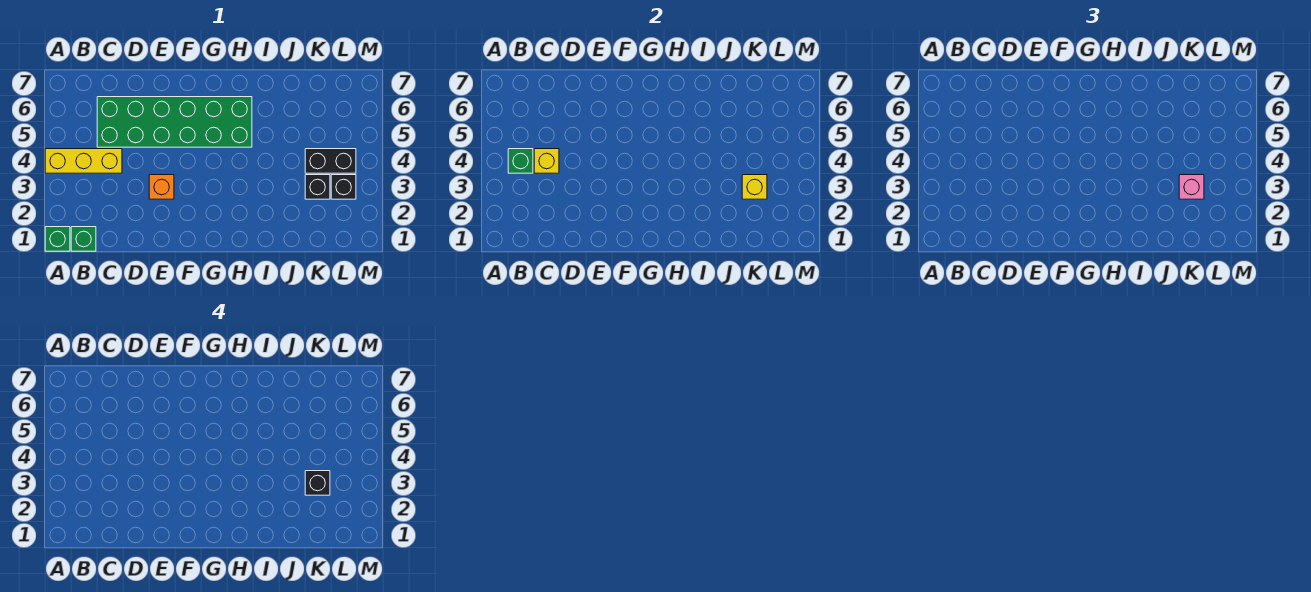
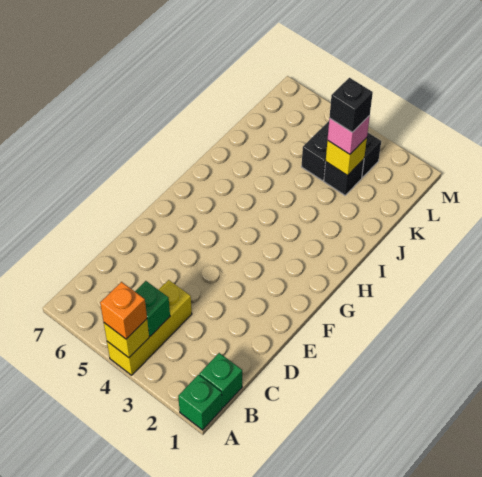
yellow 1x1 brick [534,149,559,173] -> yellow 1x1 brick moved to [104,319,149,358]
green 2x6 brick [97,97,252,147] -> none
orange 1x1 brick [149,175,174,199] -> orange 1x1 brick moved to [100,282,147,339]

